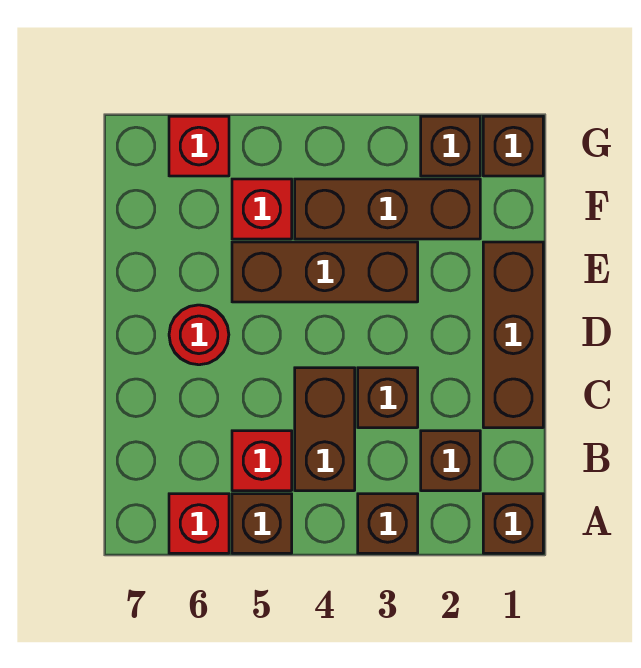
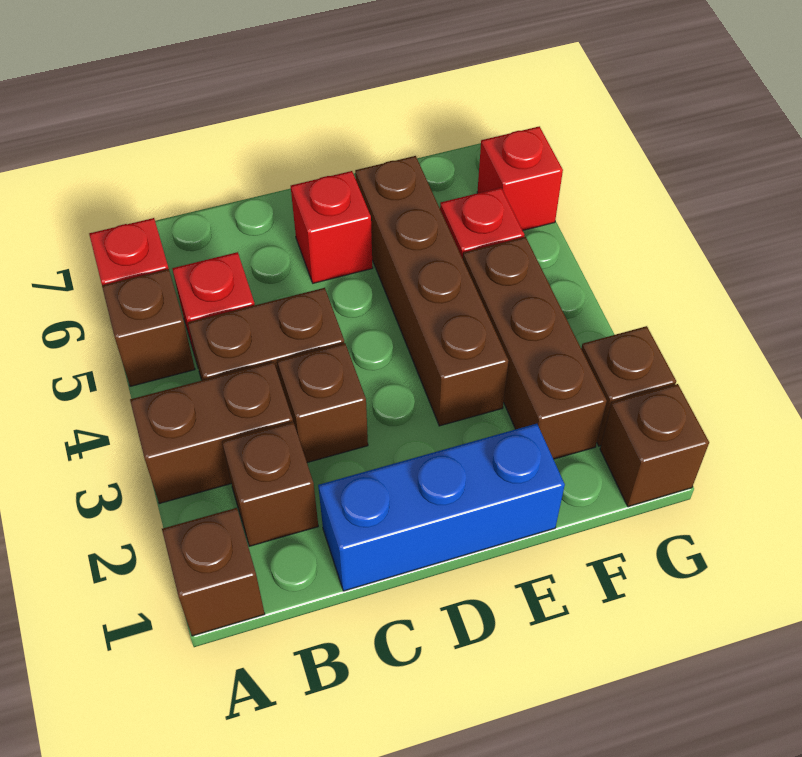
brown 1x1 brick [358,494,418,553] -> brown 1x2 brick [130,362,293,504]
brown 1x3 brick [483,242,543,428] -> blue 1x3 brick [318,424,565,591]
red 1x1 round brick [169,305,229,365] -> red 1x1 brick [291,171,373,283]
brown 1x3 brick [232,242,418,302] -> brown 1x4 brick [355,156,508,426]

